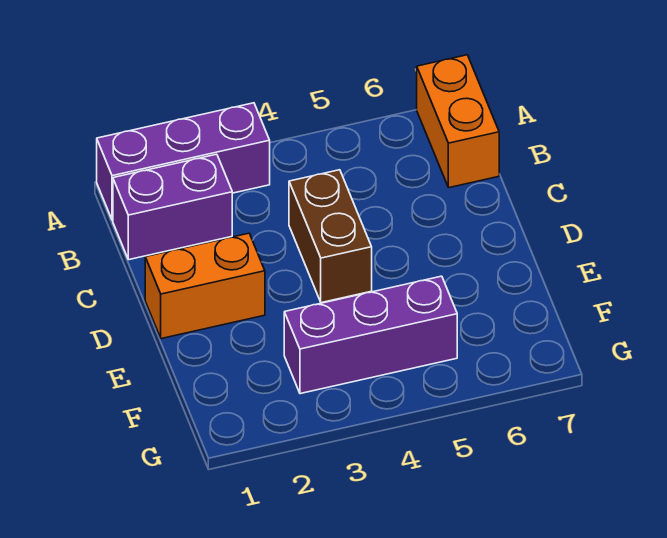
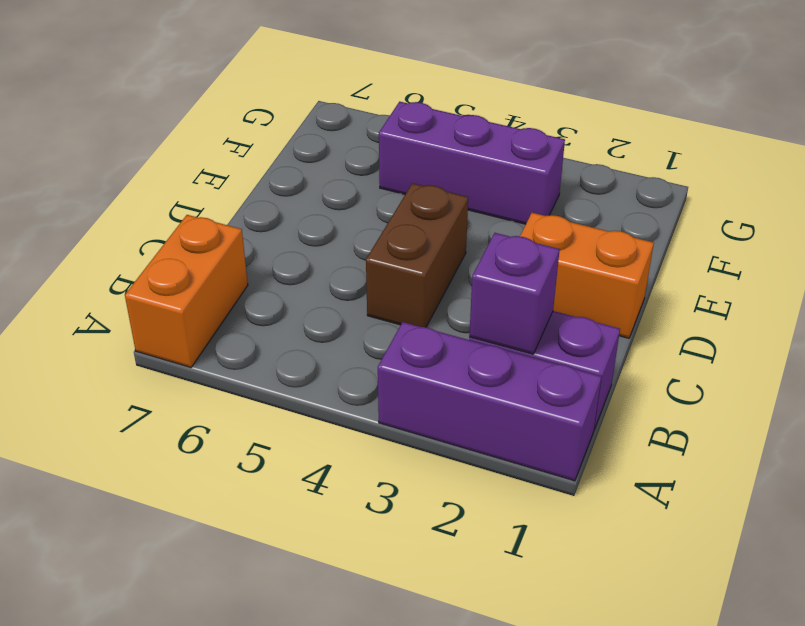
none -> purple 1x1 brick [469,233,560,354]

